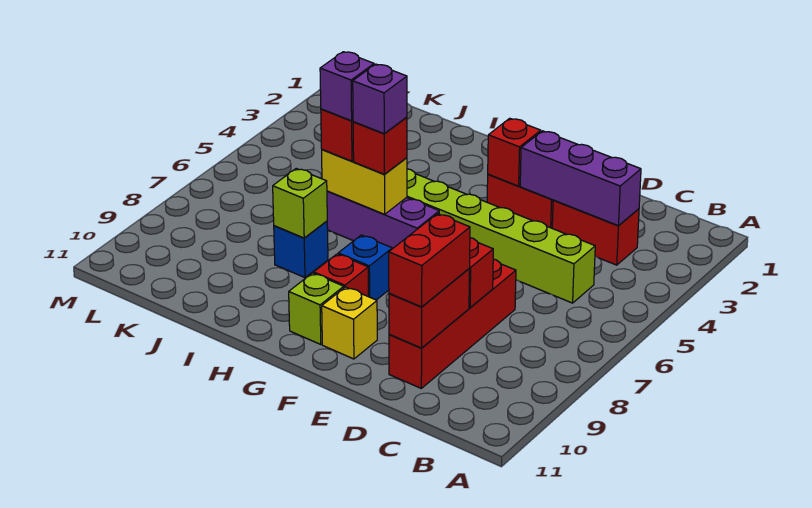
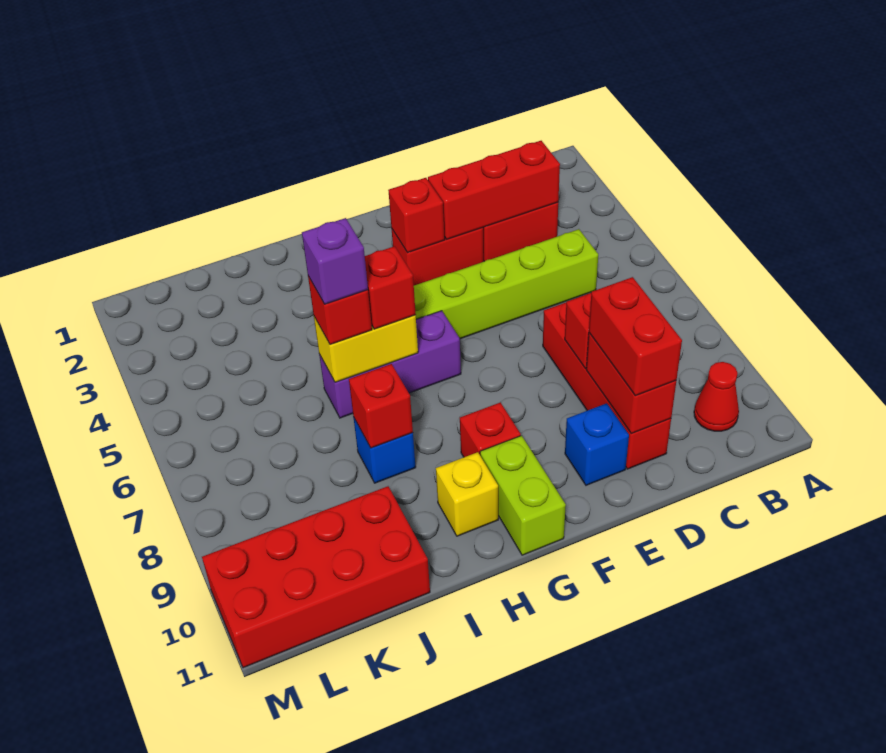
none -> red 1x1 cone [694,362,739,431]
purple 1x3 brick [520,131,641,226] -> red 1x3 brick [428,141,560,239]
yellow 1x1 brick [322,287,377,359] -> yellow 1x1 brick moved to [436,452,498,536]
blue 1x1 brick [338,235,392,300] -> blue 1x1 brick moved to [565,403,629,485]
lime 1x1 brick [289,273,344,344] -> lime 1x2 brick [480,436,566,555]
purple 1x1 brick [353,64,407,134] -> none
lime 1x1 brick [273,169,327,238] -> red 1x1 brick [349,364,413,448]
none -> red 2x4 brick [202,486,430,668]

